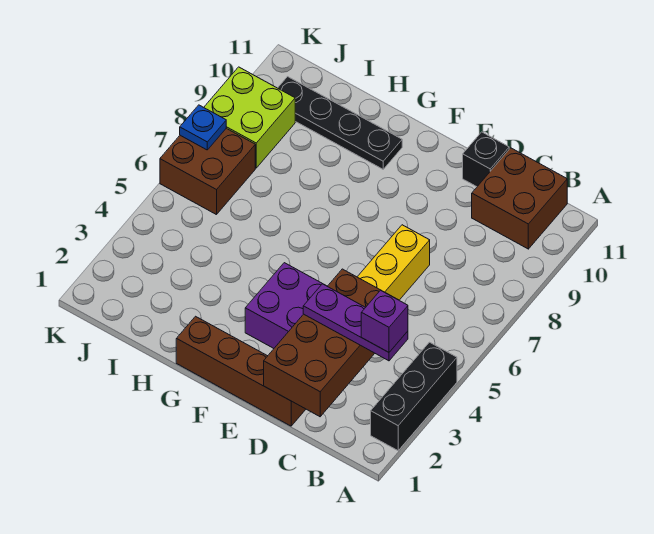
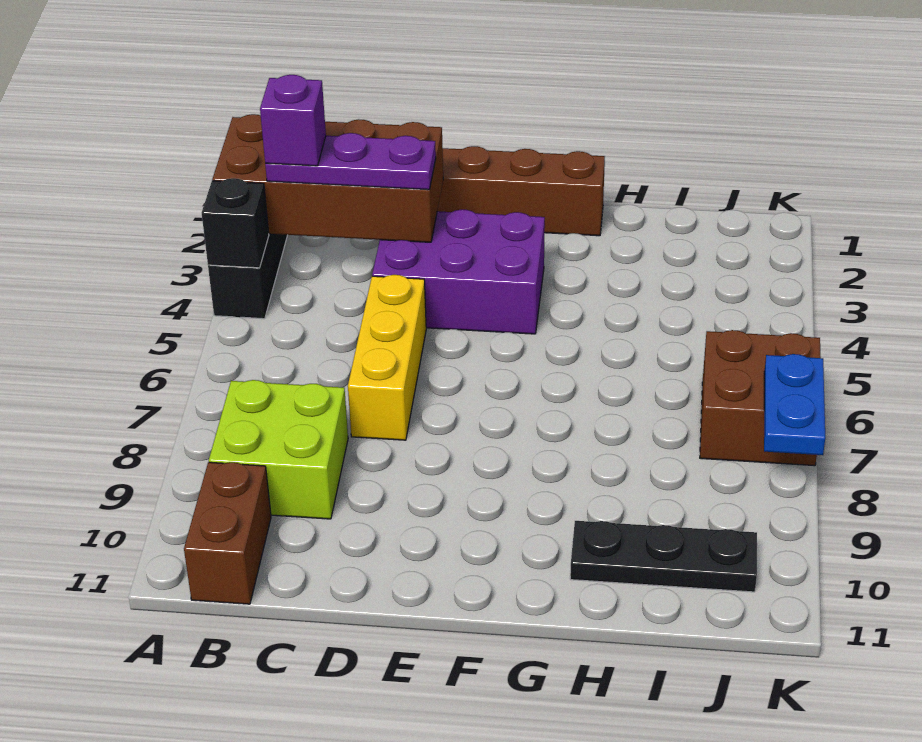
brown 2x2 brick [472,148,567,249] -> brown 1x2 brick [184,462,271,604]
brown 2x4 brick [264,269,380,417] -> brown 2x4 brick turned to [212,114,443,242]
black 1x1 brick [463,132,509,187] -> black 1x1 brick moved to [202,178,269,268]
black 1x4 plate [278,77,402,169] -> black 1x3 plate [570,521,757,592]
lime 2x2 brick [204,67,295,168] -> lime 2x2 brick moved to [209,380,348,519]
blue 1x1 plate [180,105,226,150] -> blue 1x2 plate [764,354,825,455]

